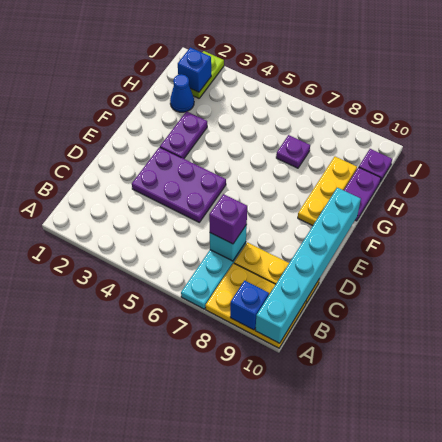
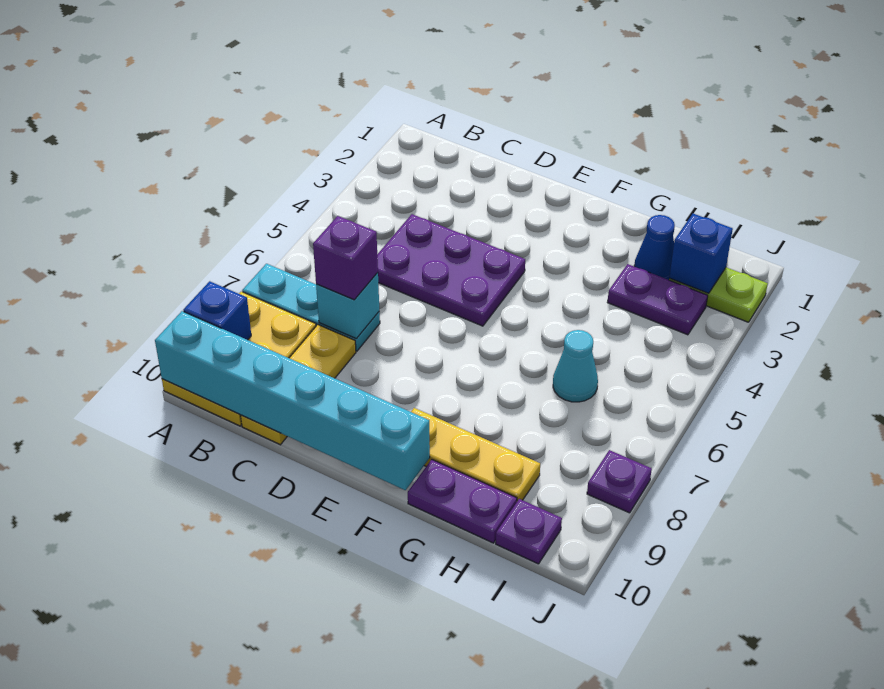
purple 2x3 plate [132,147,226,222] -> purple 2x3 plate turned to [377,214,525,326]
purple 1x2 plate [160,111,207,159] -> purple 1x2 plate moved to [607,264,708,335]
none -> cyan 1x1 cone [553,330,598,402]
purple 1x1 plate [276,135,310,168] -> purple 1x1 plate moved to [587,450,652,513]

